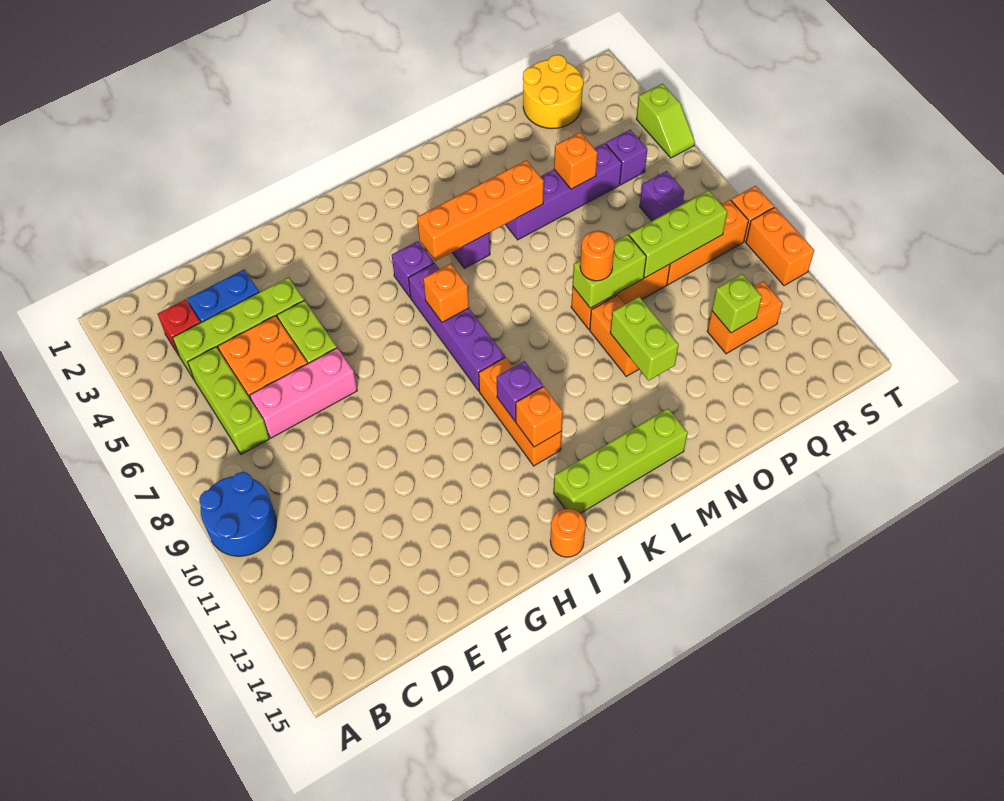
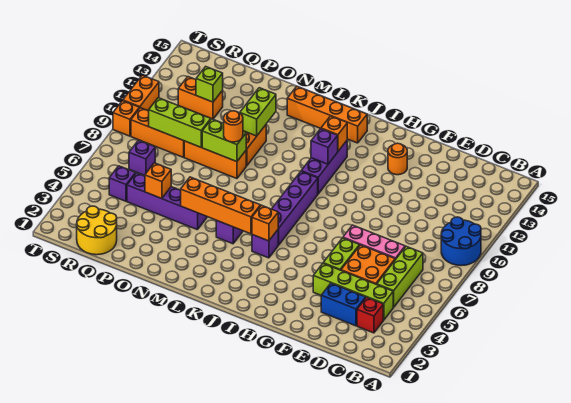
orange 1x1 round brick [550,509,585,557] -> orange 1x1 round brick moved to [388,143,407,175]
orange 1x1 brick [423,264,469,322] -> orange 1x1 brick moved to [252,205,279,241]
orange 1x3 brick [479,357,562,466] -> purple 1x3 brick [301,141,347,194]
lime 1x4 brick [554,409,688,513] -> orange 1x4 brick [287,86,367,143]
lime 1x2 slope [636,84,695,158] -> none

